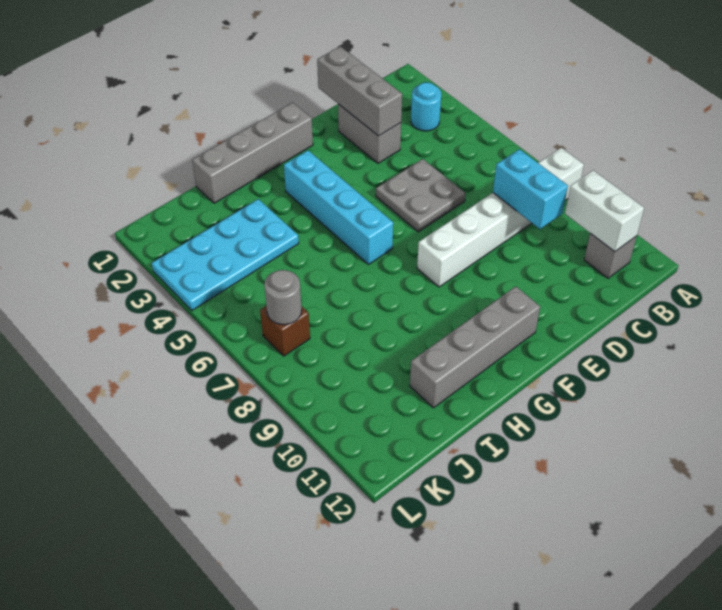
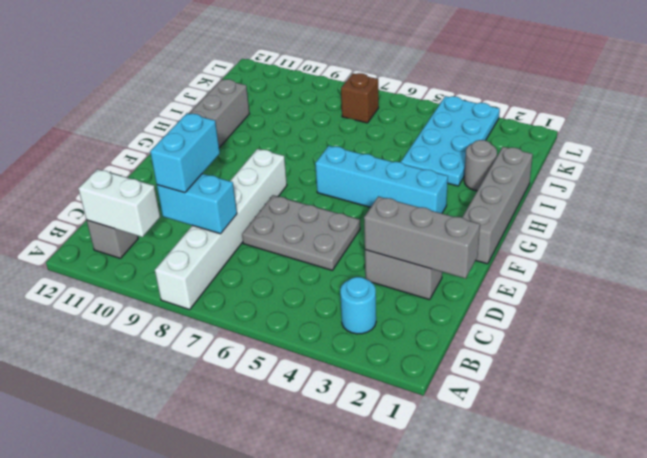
none -> cyan 1x2 brick [150,113,220,193]
grey 2x2 plate [376,159,466,232] -> grey 2x3 plate [242,195,360,270]
grey 1x1 round brick [264,270,302,325] -> grey 1x1 round brick moved to [464,140,497,191]

